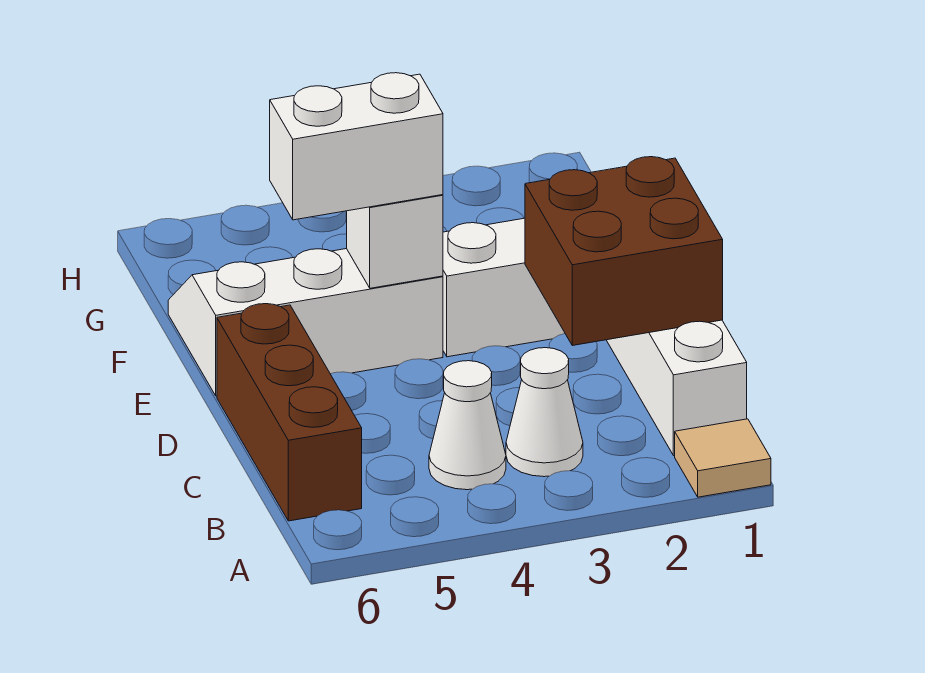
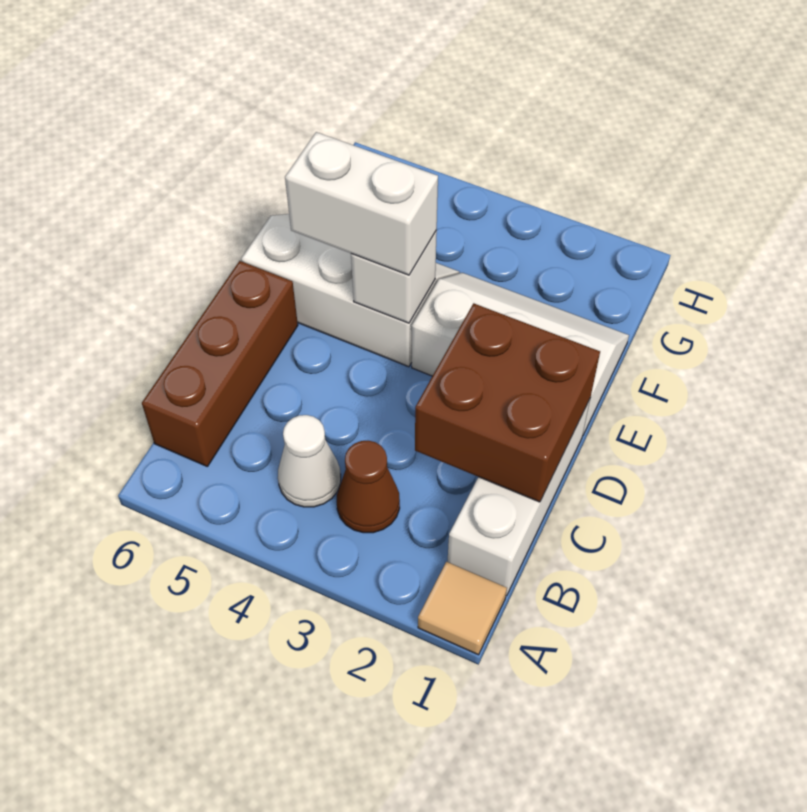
white 1x1 cone [506,348,583,477] -> brown 1x1 cone [337,441,400,533]

